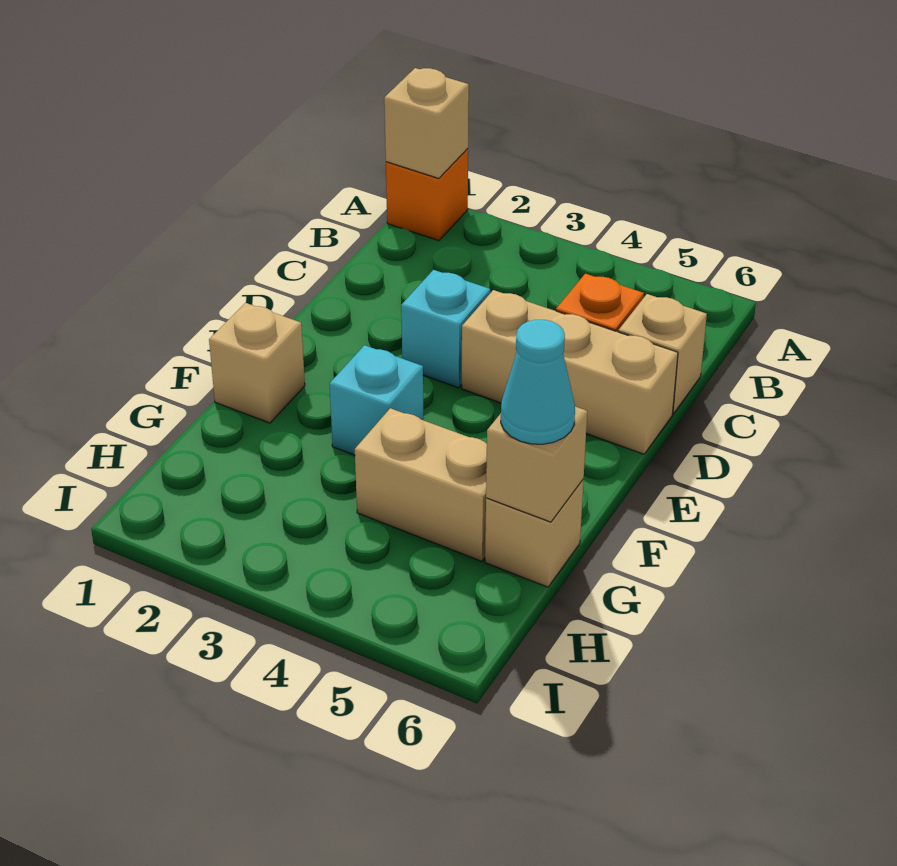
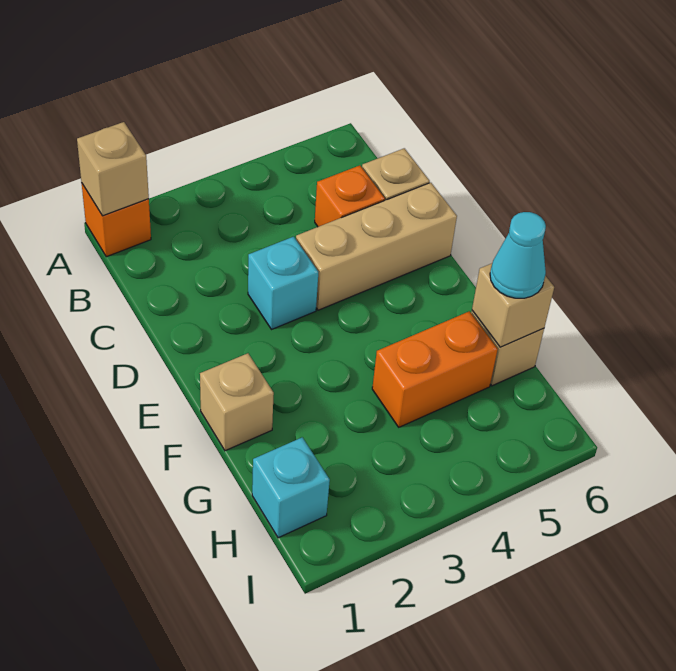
cyan 1x1 brick [330,345,424,455] -> cyan 1x1 brick moved to [252,437,330,538]
tan 1x2 brick [355,408,487,561] -> orange 1x2 brick [372,311,498,427]

